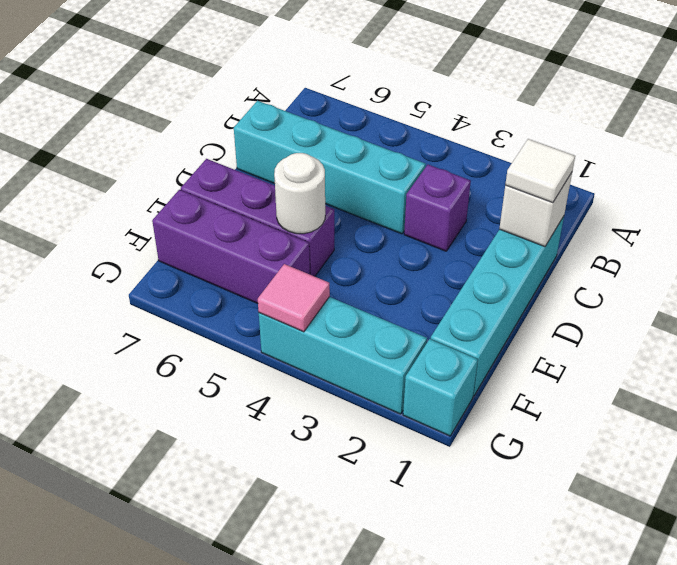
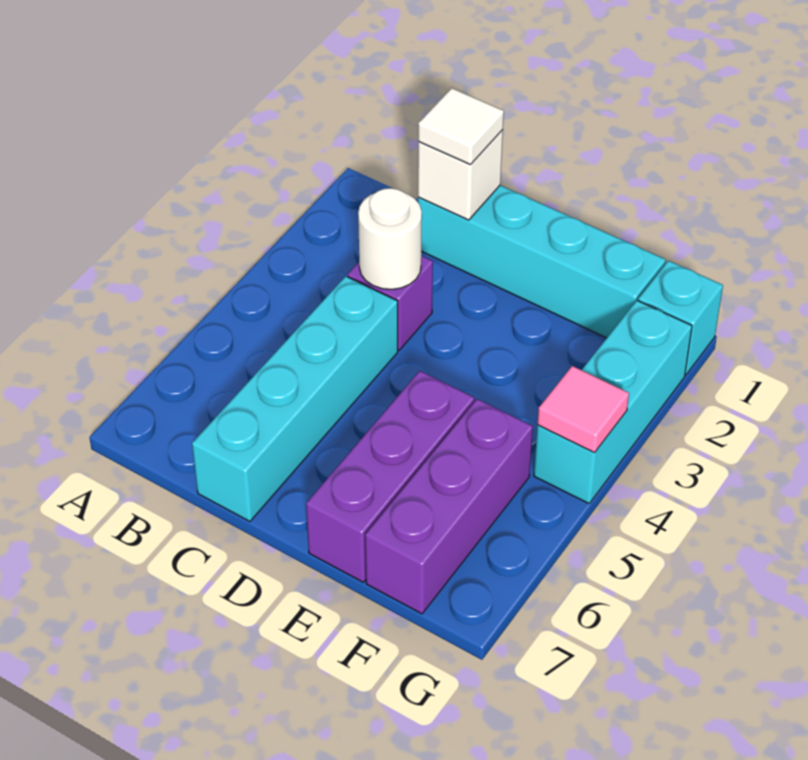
white 1x1 round brick [274,153,325,234] -> white 1x1 round brick moved to [358,188,422,289]

